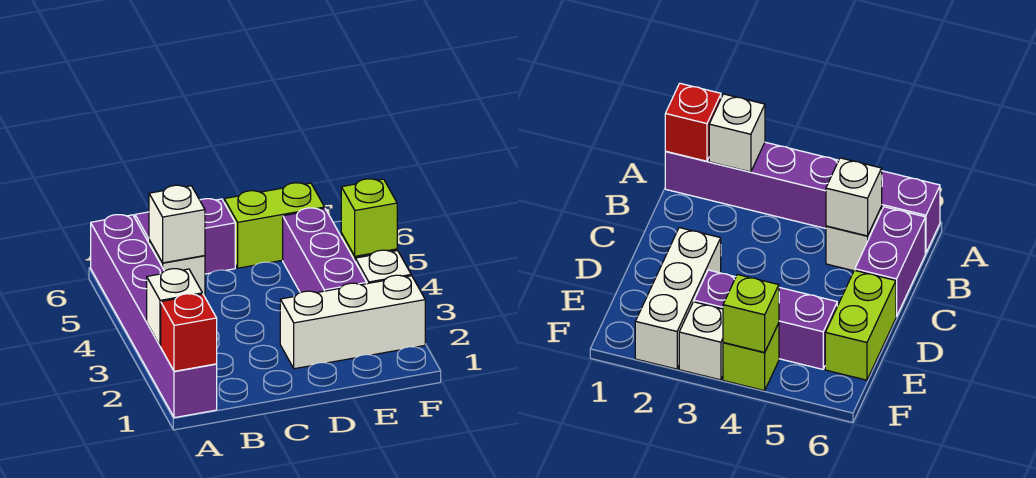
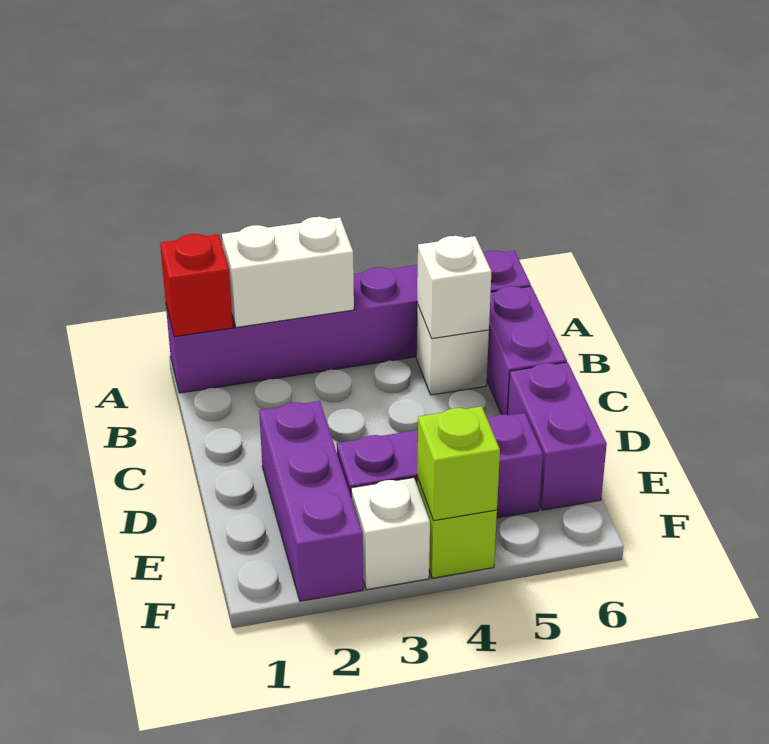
white 1x1 brick [147,269,202,346] -> white 1x2 brick [222,217,354,327]
white 1x3 brick [280,275,425,369] -> purple 1x3 brick [259,401,363,601]
lime 1x2 brick [224,183,325,268] -> purple 1x2 brick [508,362,607,510]

